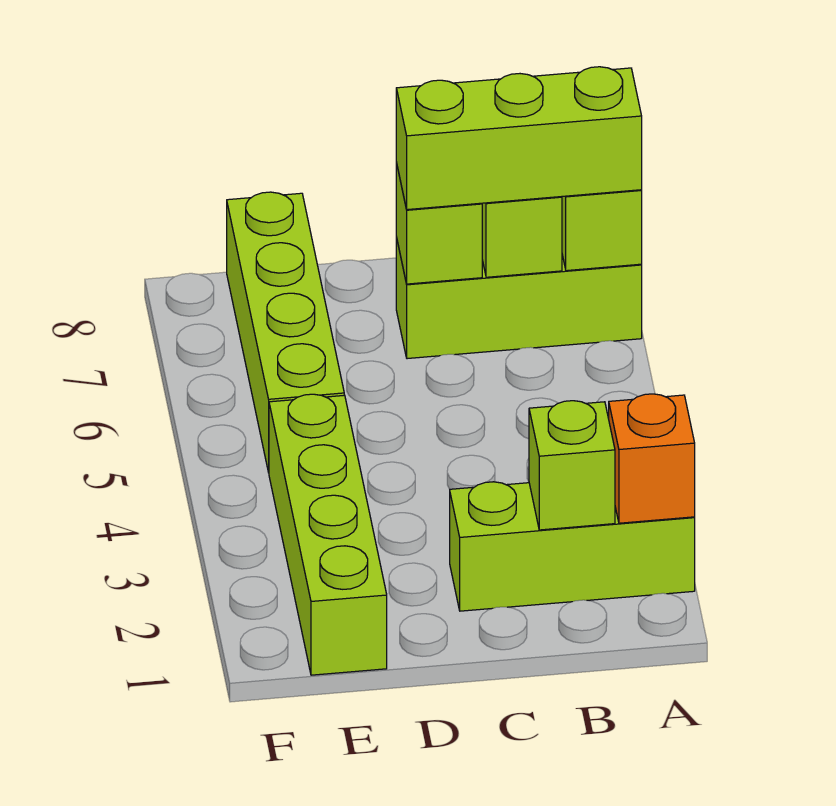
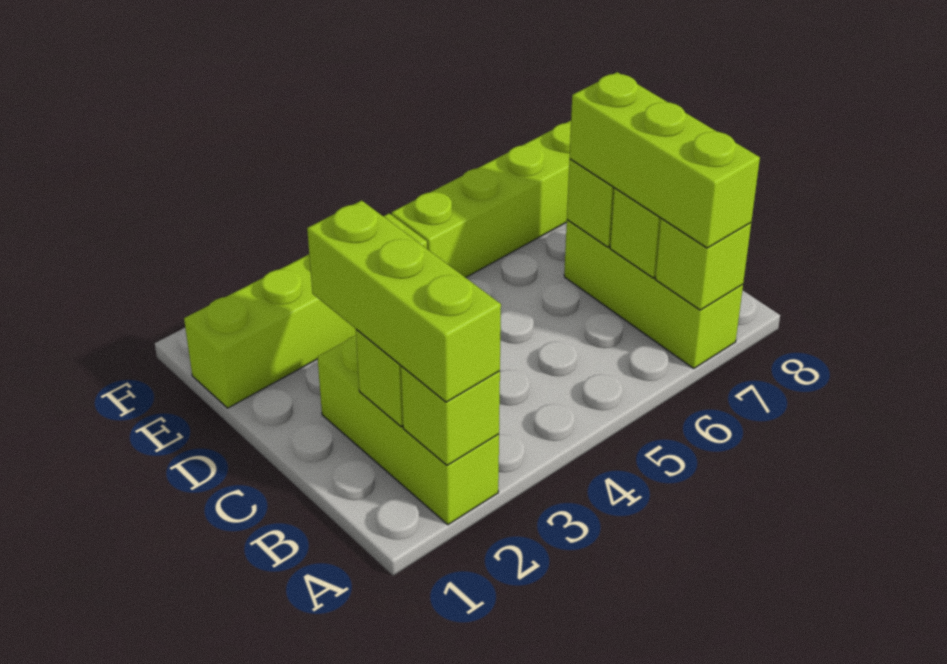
orange 1x1 brick [609,394,695,523] -> lime 1x1 brick [401,366,500,465]
none -> lime 1x3 brick [307,200,501,402]

